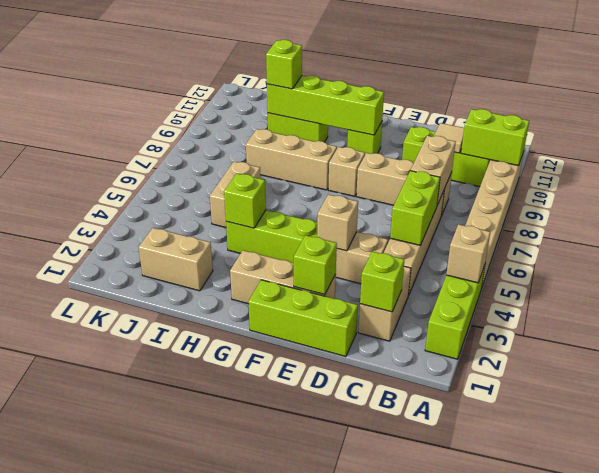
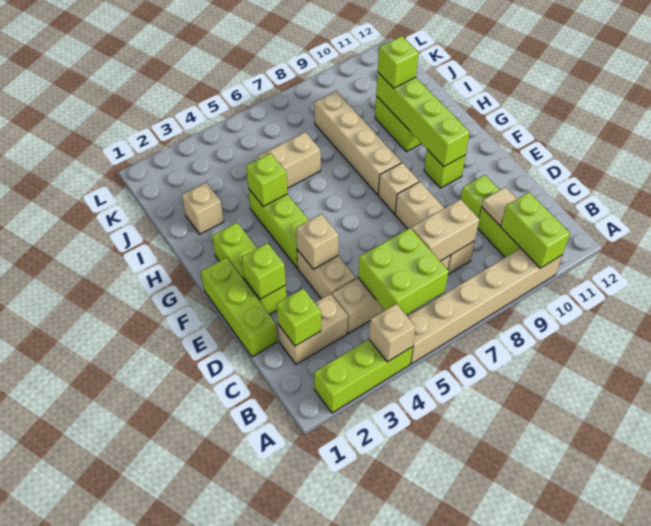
lime 1x2 brick [390,171,440,245] -> lime 2x2 brick [358,228,449,315]
tan 1x3 brick [230,250,336,304] -> lime 1x3 brick [212,223,286,315]
tan 1x3 brick [246,129,337,190] -> tan 1x4 brick [314,91,401,195]
tan 1x2 brick [139,228,213,291] -> tan 1x1 brick [182,183,224,234]

